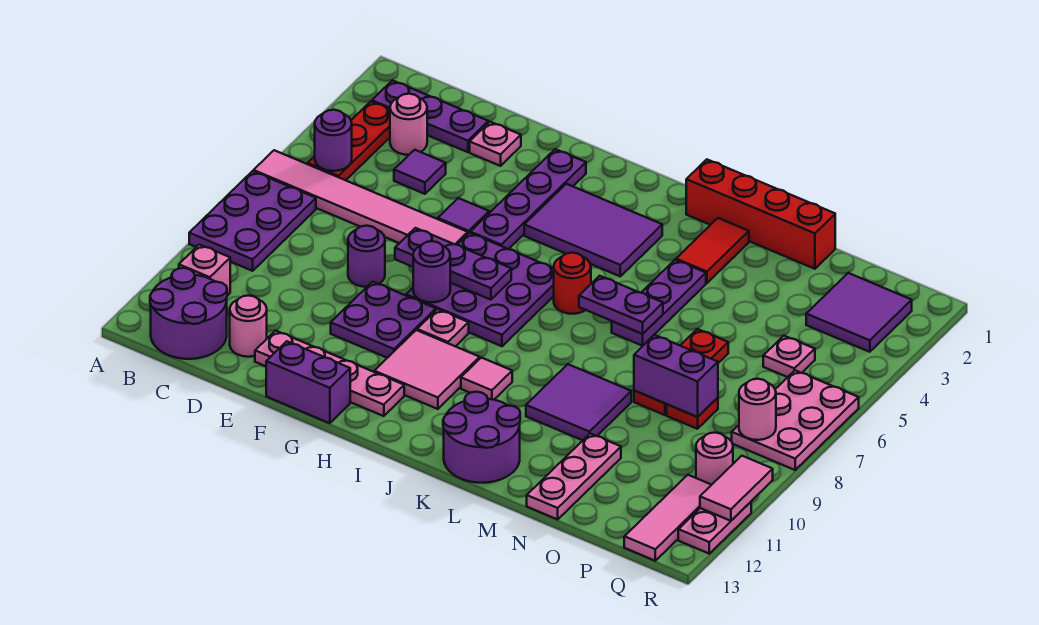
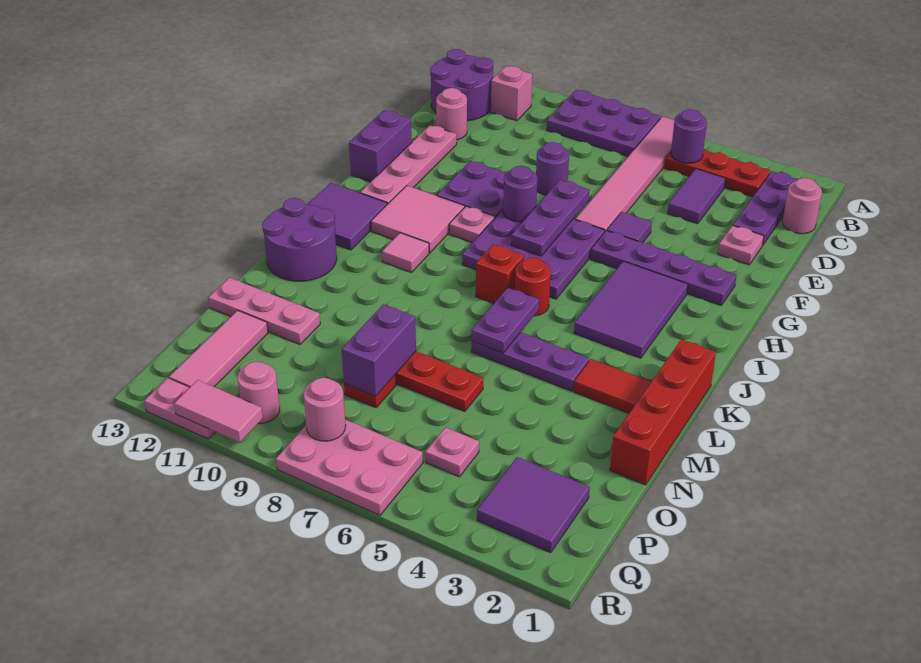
pink 1x1 round brick [390,94,427,155] -> pink 1x1 round brick moved to [782,178,822,234]
purple 1x1 tile [394,150,446,194] -> purple 1x2 tile [668,169,726,224]
none -> red 1x1 brick [476,244,524,303]
purple 2x2 tile [526,364,631,440] -> purple 2x2 tile moved to [308,183,387,250]
pink 1x3 tile [624,475,711,561] -> pink 1x3 tile turned to [169,310,268,387]

